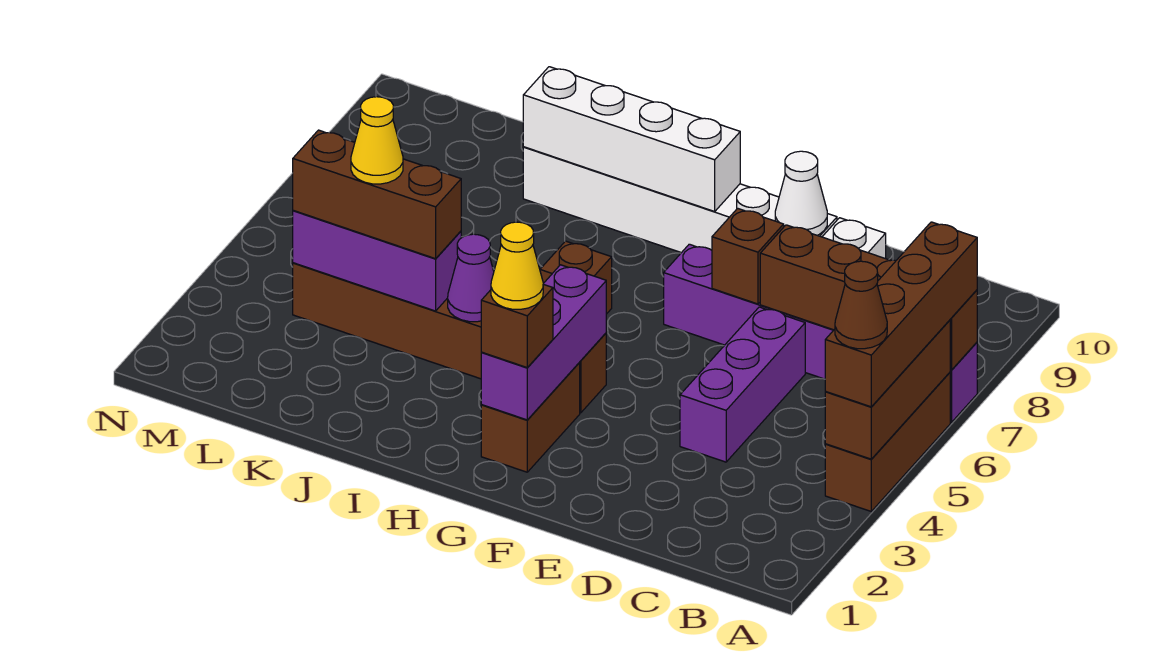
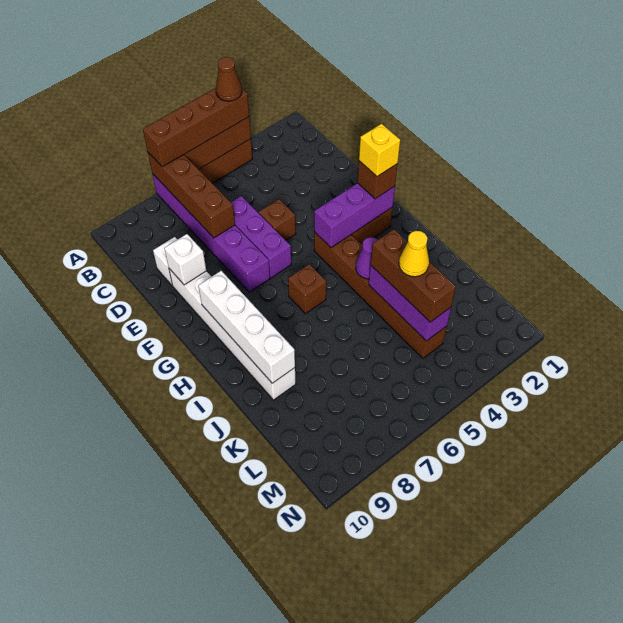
purple 1x3 brick [680,307,805,462] -> purple 1x3 brick turned to [231,196,291,278]
brown 1x1 brick [712,208,784,304] -> brown 1x1 brick moved to [259,199,296,240]
white 1x1 cone [775,151,827,235] -> white 1x1 brick [164,234,206,285]
yellow 1x1 cone [491,222,543,309] -> yellow 1x1 brick [359,124,400,176]

